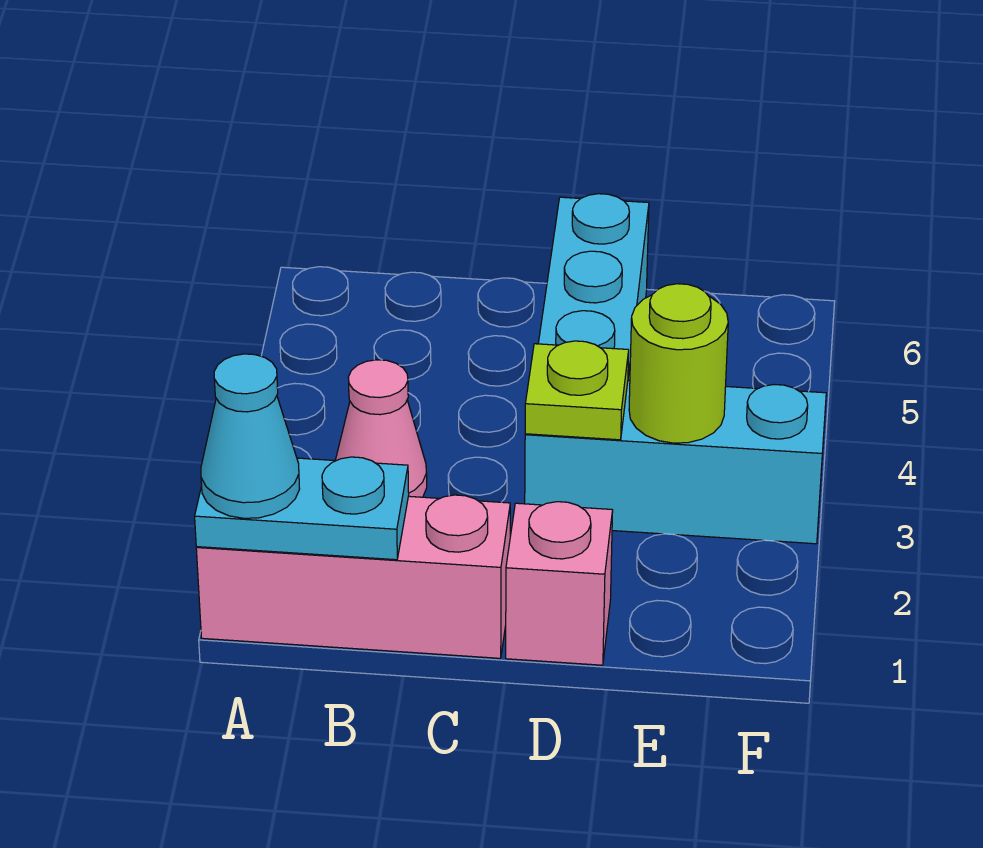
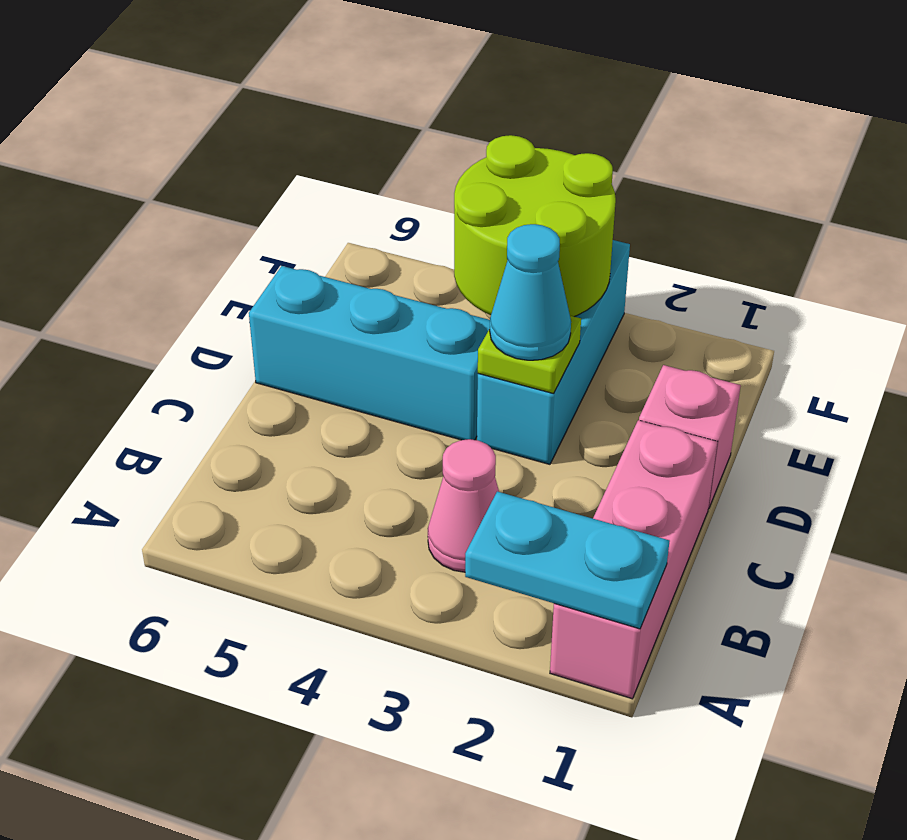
cyan 1x2 plate [195,457,409,560] -> cyan 1x2 plate turned to [465,491,669,629]
cyan 1x1 cone [201,354,300,518] -> cyan 1x1 cone moved to [490,224,571,360]
lime 1x1 round brick [629,284,728,443] -> lime 2x2 round brick [454,135,616,317]

